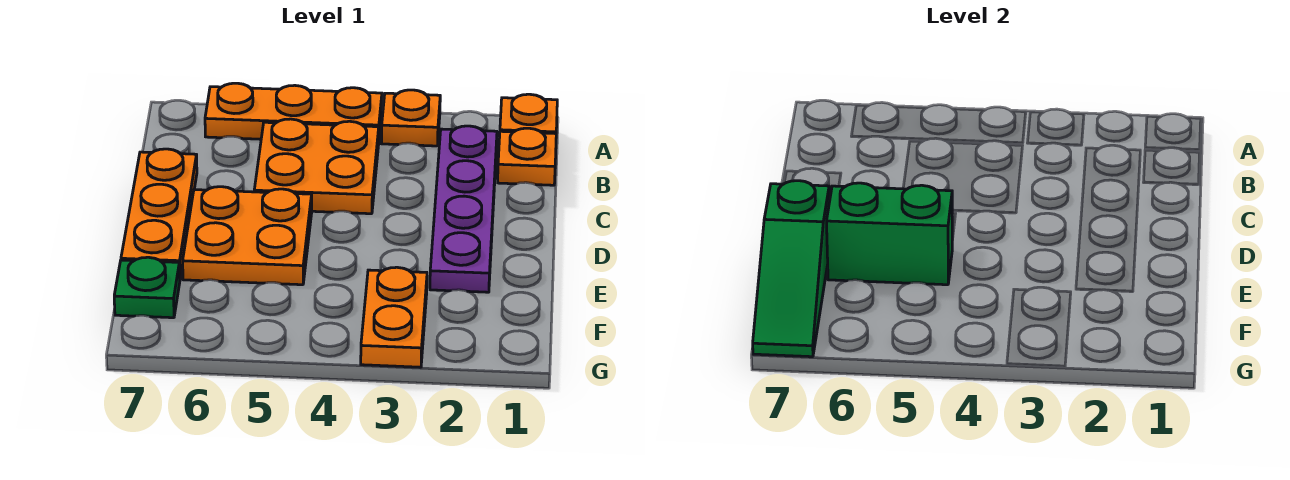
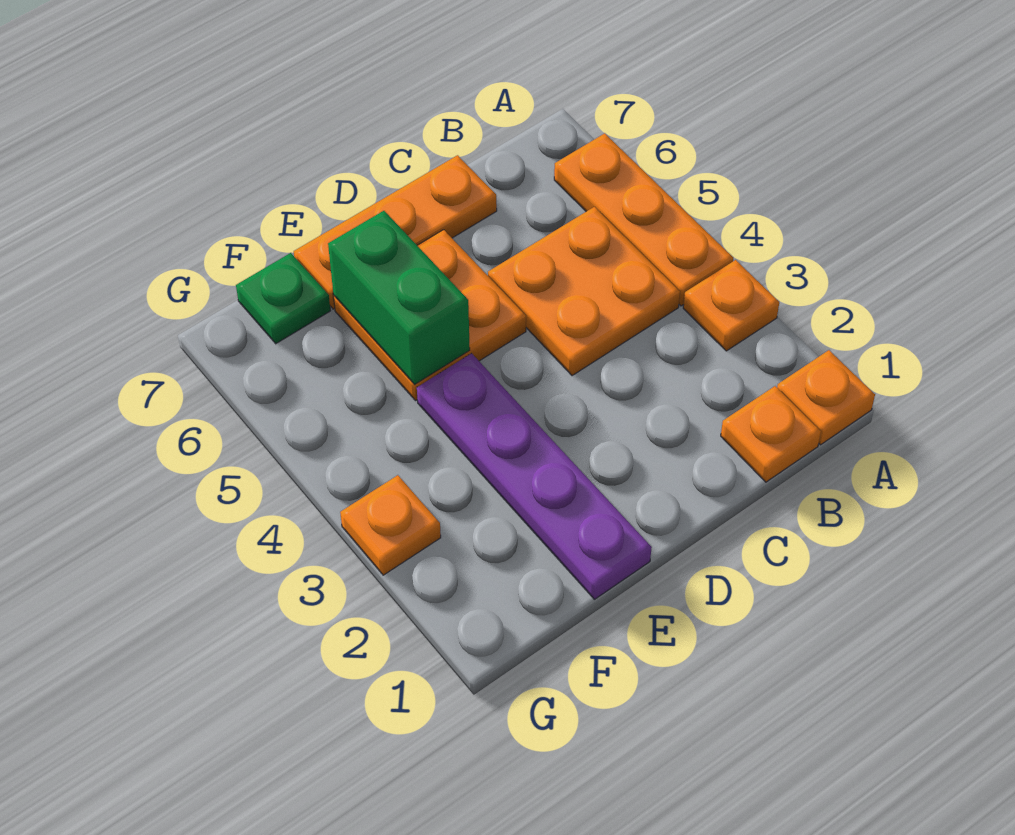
purple 1x4 plate [430,126,497,292] -> purple 1x4 plate turned to [417,353,652,599]
green 1x3 slope [753,181,830,357] -> none
orange 1x2 plate [361,267,427,367] -> orange 1x1 plate [340,475,441,575]

